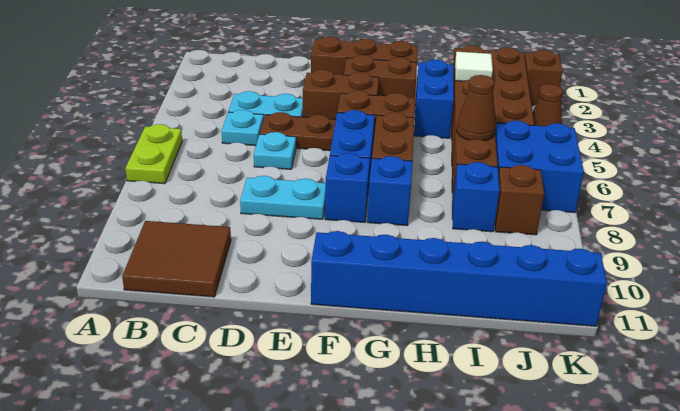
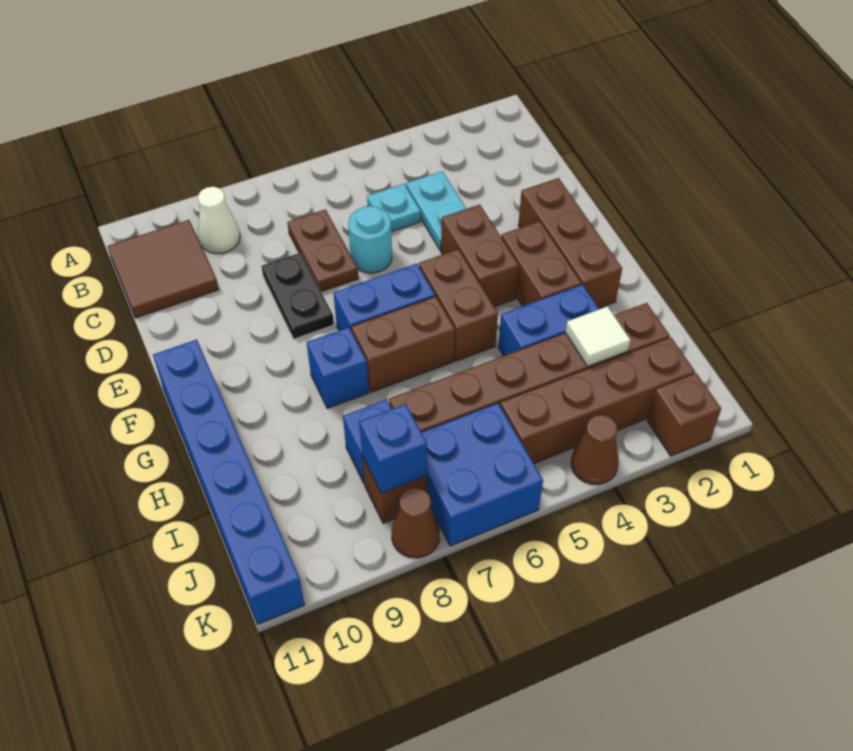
lime 1x2 plate [126,124,182,184] -> none
none -> white 1x1 cone [198,187,240,253]
brown 1x2 plate [260,112,336,151] -> brown 1x2 plate moved to [287,210,358,292]
cyan 1x1 plate [254,132,296,169] -> cyan 1x1 round brick [348,206,392,273]
cyan 1x2 plate [240,176,326,219] -> black 1x2 plate [262,253,334,339]
blue 1x1 brick [325,153,370,222] -> blue 1x1 brick moved to [359,404,427,494]
brown 1x1 cone [456,75,496,141] -> brown 1x1 cone moved to [392,488,440,558]

